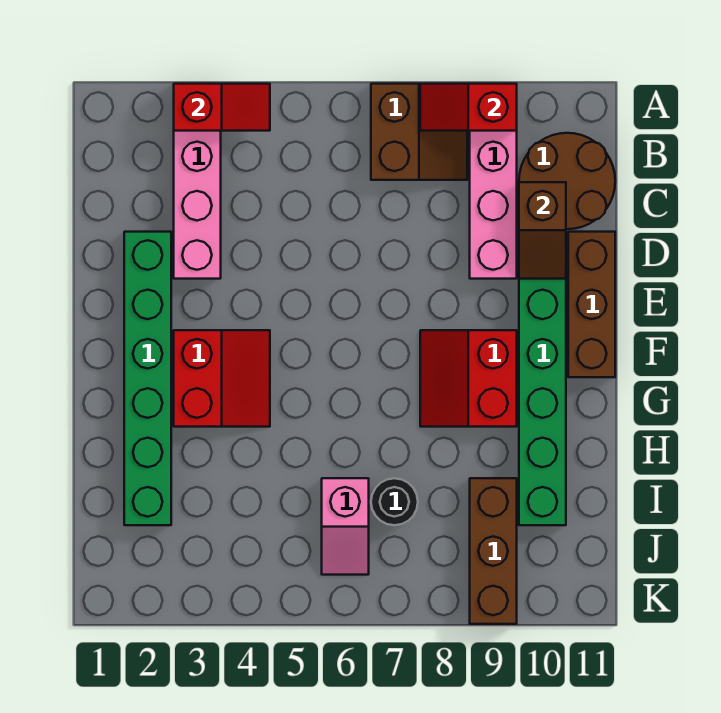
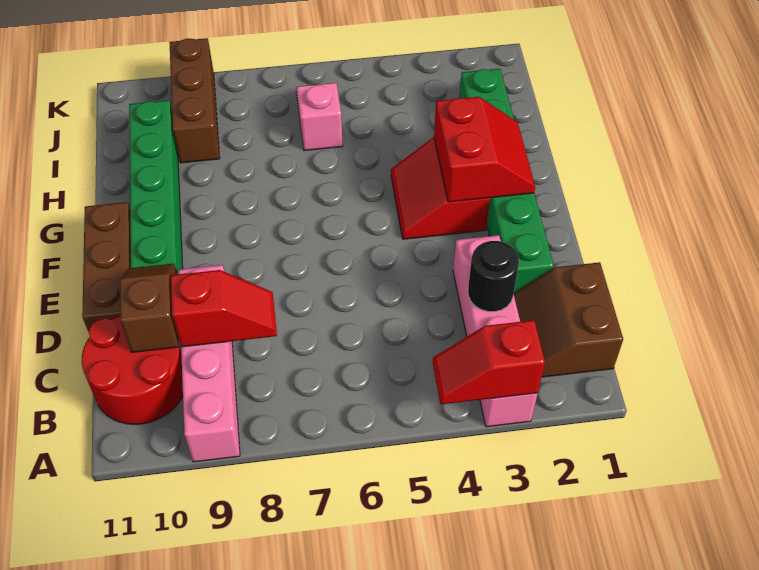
brown 2x2 slope [371,84,467,180] -> brown 2x2 slope moved to [514,262,623,377]
red 1x2 slope [420,84,517,131] -> red 1x2 slope moved to [171,270,277,347]
brown 2x2 round brick [519,133,615,229] -> red 2x2 round brick [82,316,183,424]
red 2x2 slope [420,330,517,427] -> red 2x2 slope moved to [434,97,535,202]
black 1x1 round brick [371,478,418,525] -> black 1x1 round brick moved to [468,241,519,312]

